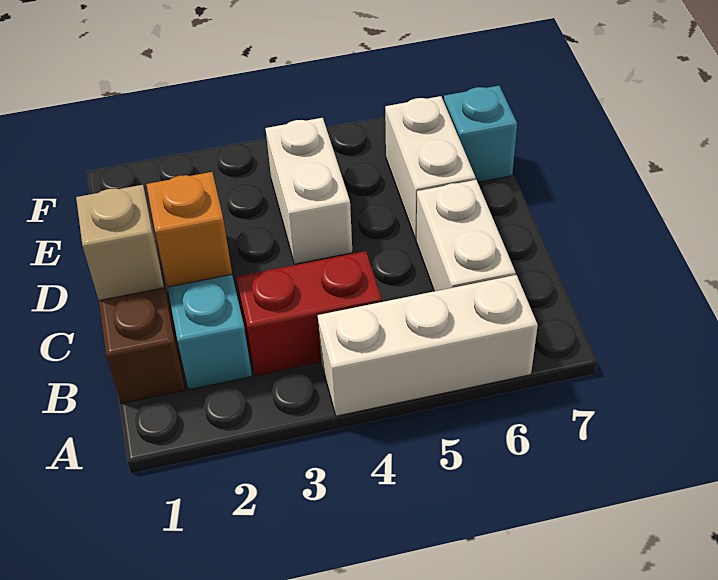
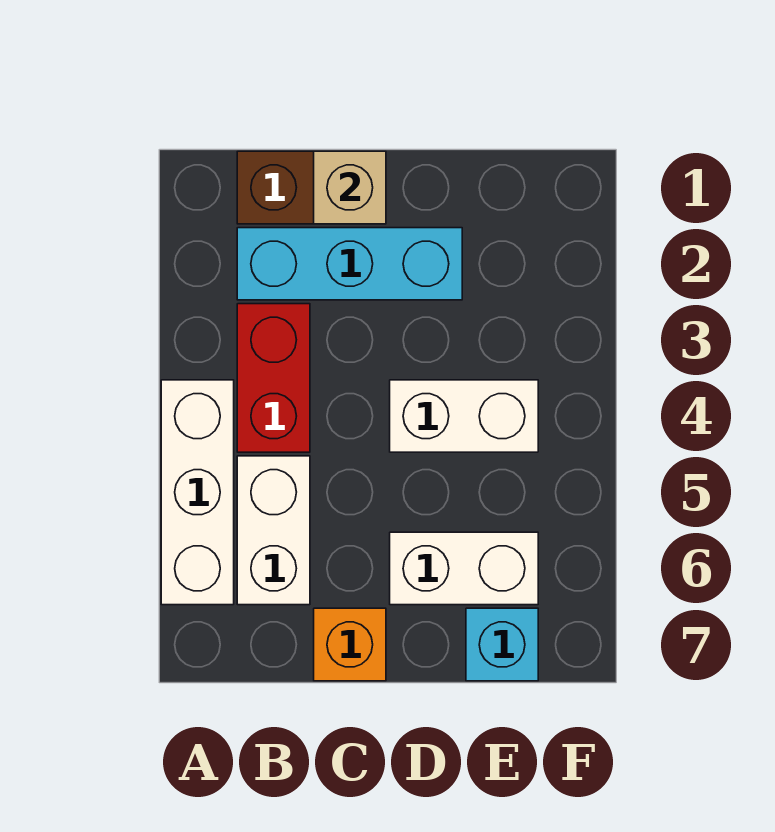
white 1x2 brick [416,180,516,291] -> white 1x2 brick turned to [237,456,310,605]
orange 1x1 brick [146,172,232,287] -> orange 1x1 brick moved to [314,608,386,681]

